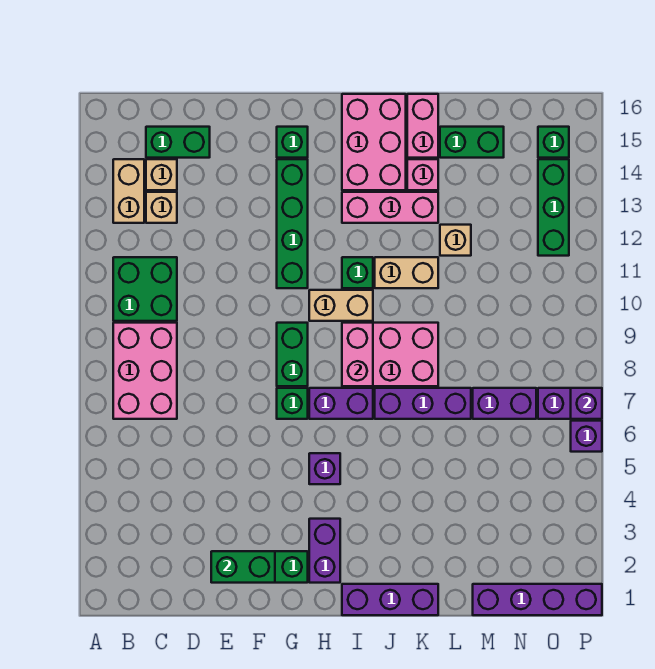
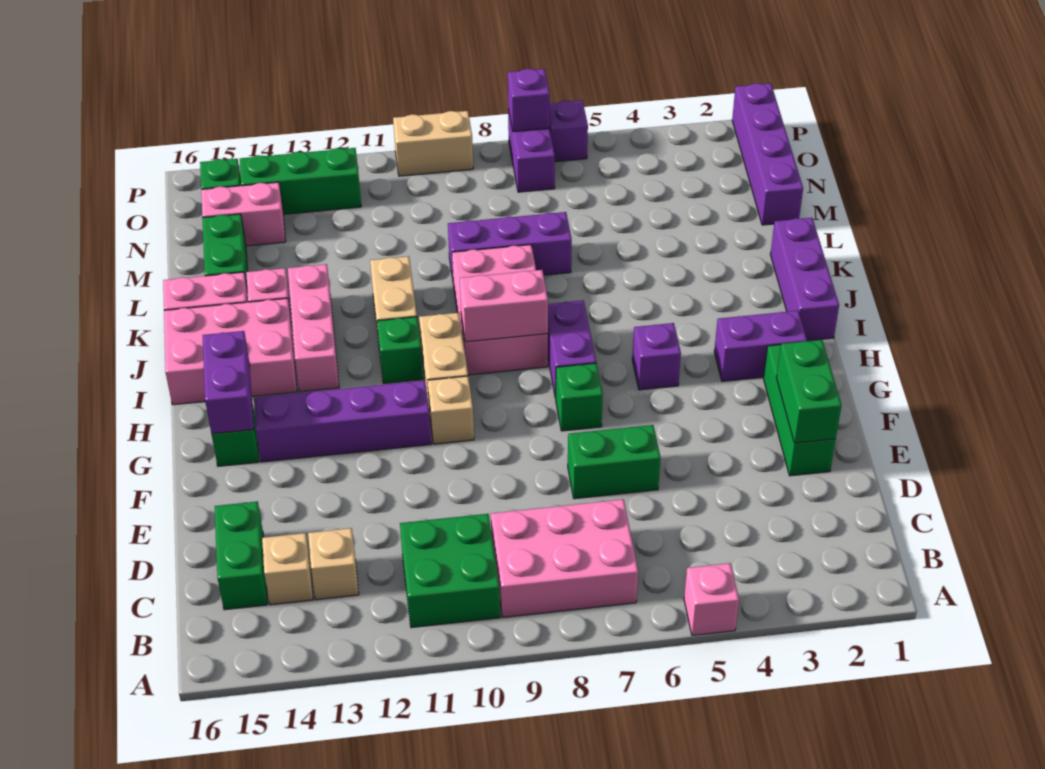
none -> pink 1x1 brick [684,563,739,636]
tan 1x2 brick [113,159,144,223] -> tan 1x2 brick moved to [393,111,473,176]
green 1x2 brick [277,323,308,386] -> green 1x2 brick moved to [568,425,661,499]
green 1x4 brick [277,159,308,288] -> purple 1x4 brick [254,380,431,462]
purple 1x3 brick [375,388,471,419] -> purple 1x3 brick turned to [448,212,572,279]
tan 1x1 brick [440,225,471,256] -> tan 1x1 brick moved to [427,376,474,444]
purple 1x2 brick [473,388,536,419] -> purple 1x2 brick moved to [202,331,254,434]
none -> pink 1x2 brick [201,182,286,246]

